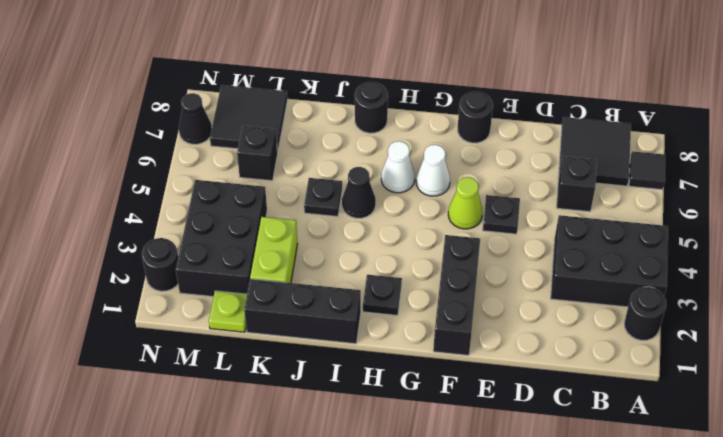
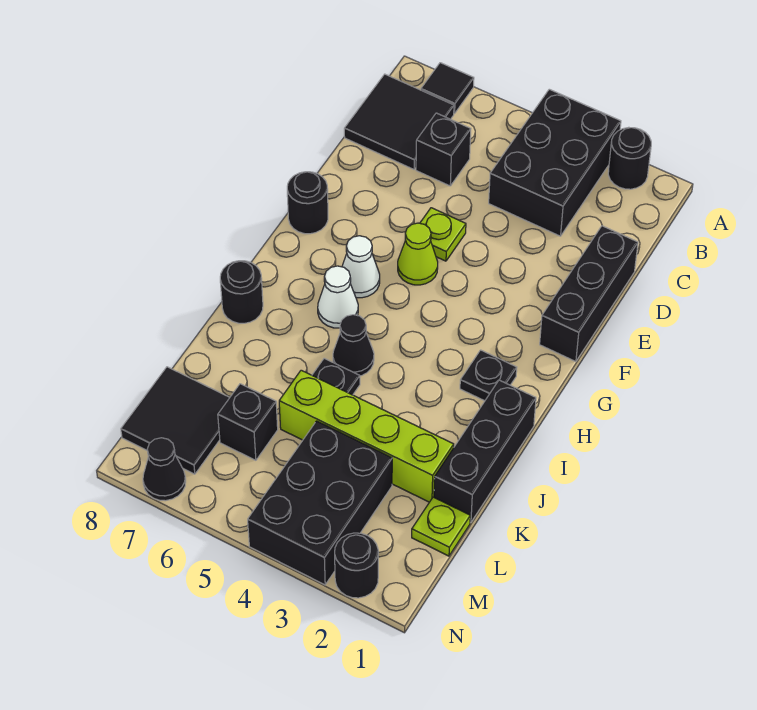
black 1x1 plate [483,195,520,234] -> lime 1x1 plate [420,208,466,261]
black 1x3 brick [433,235,480,355] -> black 1x3 brick turned to [540,226,638,362]
lime 1x2 brick [250,217,297,283] -> lime 1x4 brick [279,370,454,502]
black 2x3 brick [176,180,267,297] -> black 2x3 brick turned to [248,421,392,585]

